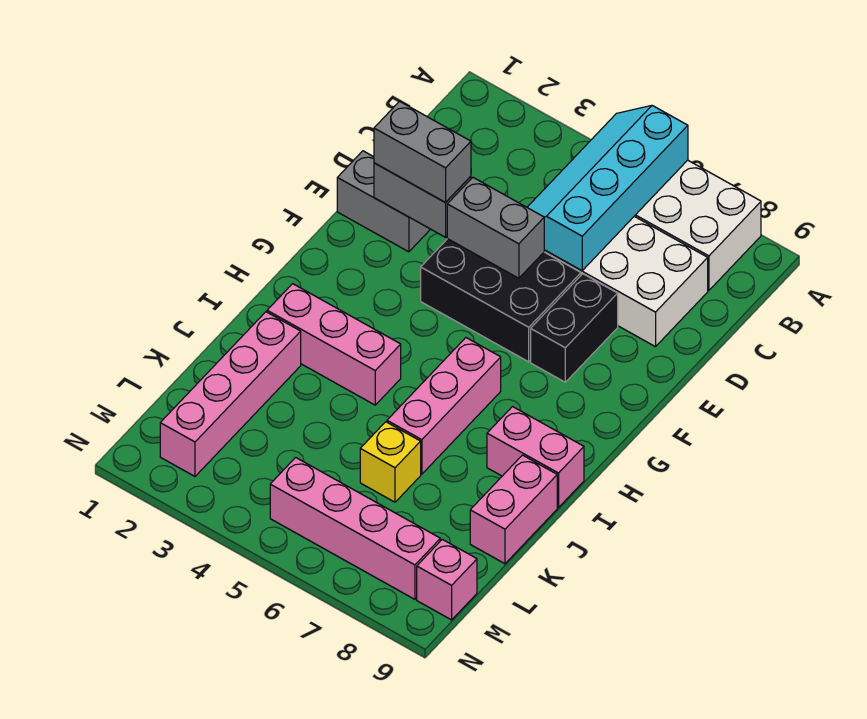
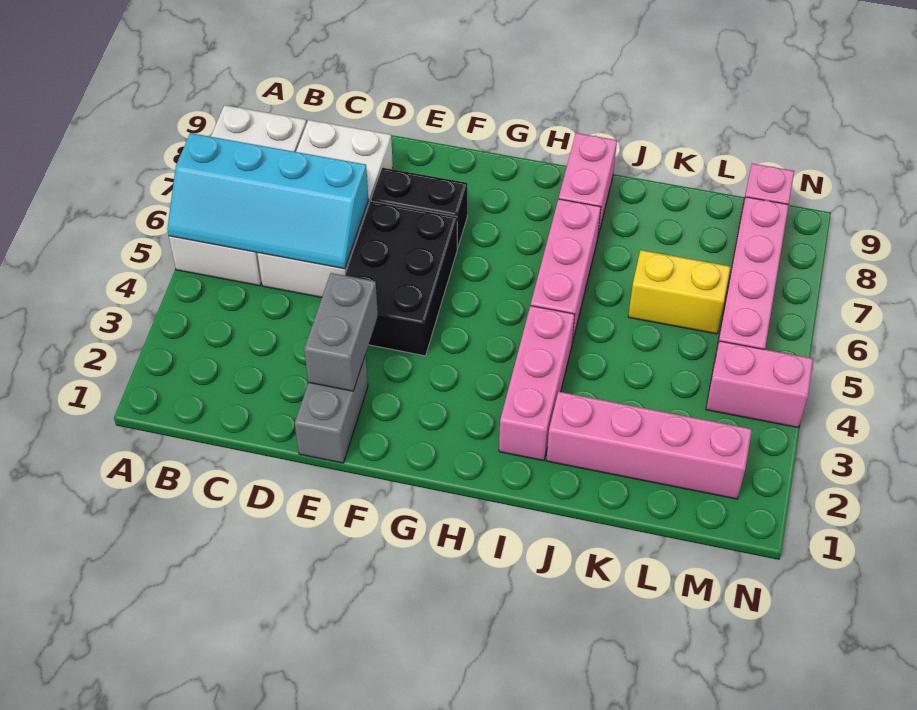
grey 1x2 brick [374,101,471,203] -> none
grey 1x2 brick [447,177,544,278] -> none
pink 1x3 brick [387,338,501,474] -> pink 1x3 brick turned to [531,199,601,343]
pink 1x2 brick [470,455,557,564] -> pink 1x2 brick moved to [706,341,813,428]
yellow 1x1 brick [360,422,421,502] -> yellow 1x2 brick [628,250,730,334]

